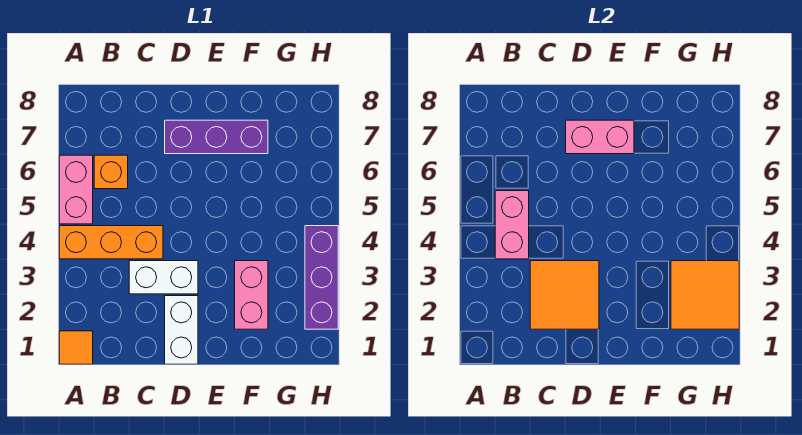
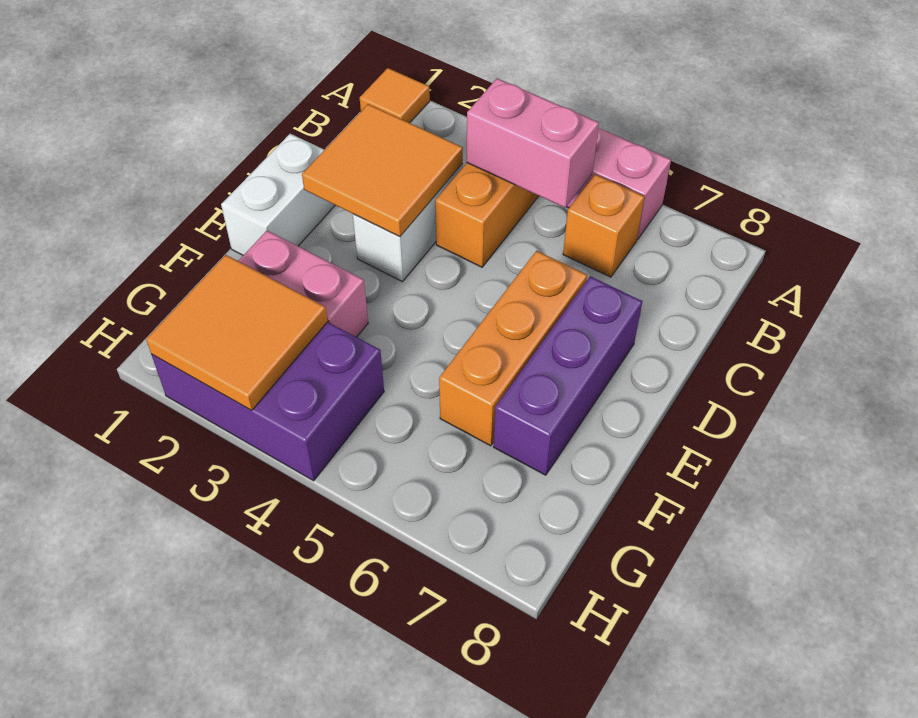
white 1x2 brick [165,296,198,364] -> white 1x2 brick turned to [221,134,335,255]
none -> orange 1x3 brick [439,251,587,446]
pink 1x2 brick [566,120,634,154] -> none
purple 1x3 brick [305,226,338,329] -> purple 2x3 brick [151,322,384,481]

